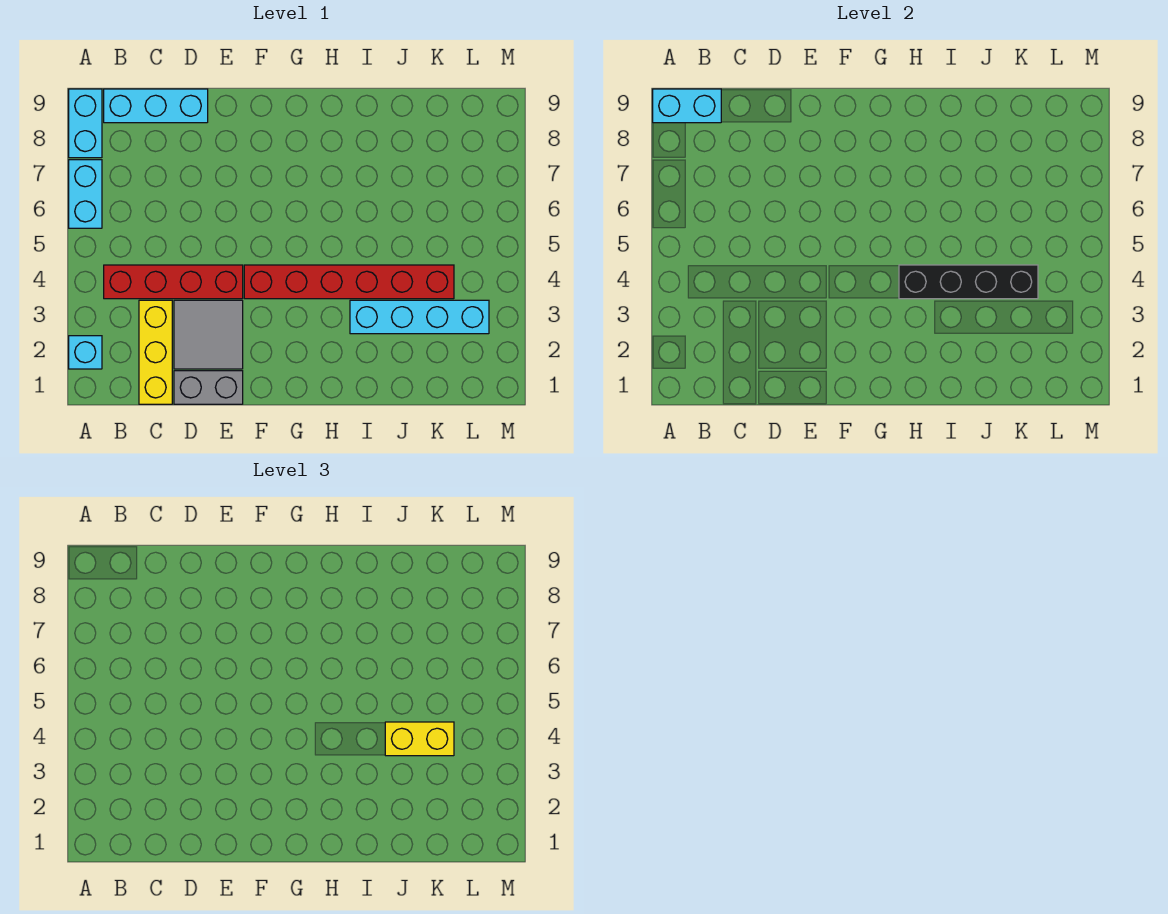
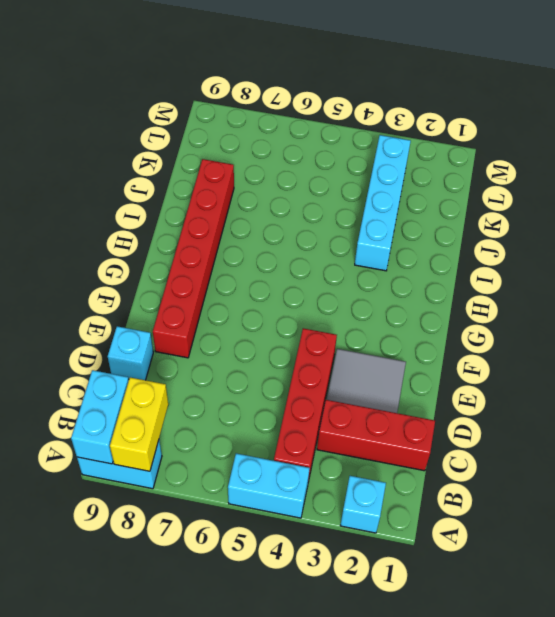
cyan 1x2 brick [69,160,102,228] -> cyan 1x2 brick moved to [228,453,310,518]
cyan 1x3 brick [104,89,208,123] -> cyan 1x1 brick [108,326,153,380]
yellow 1x3 brick [139,300,172,404] -> red 1x3 brick [317,400,435,471]
grey 1x2 brick [174,371,243,404] -> none
red 1x6 brick [244,265,454,299] -> red 1x6 brick moved to [153,159,234,358]
black 1x4 brick [899,265,1038,299] -> none
yellow 1x2 brick [385,722,454,756] -> yellow 1x2 brick moved to [110,378,168,471]

